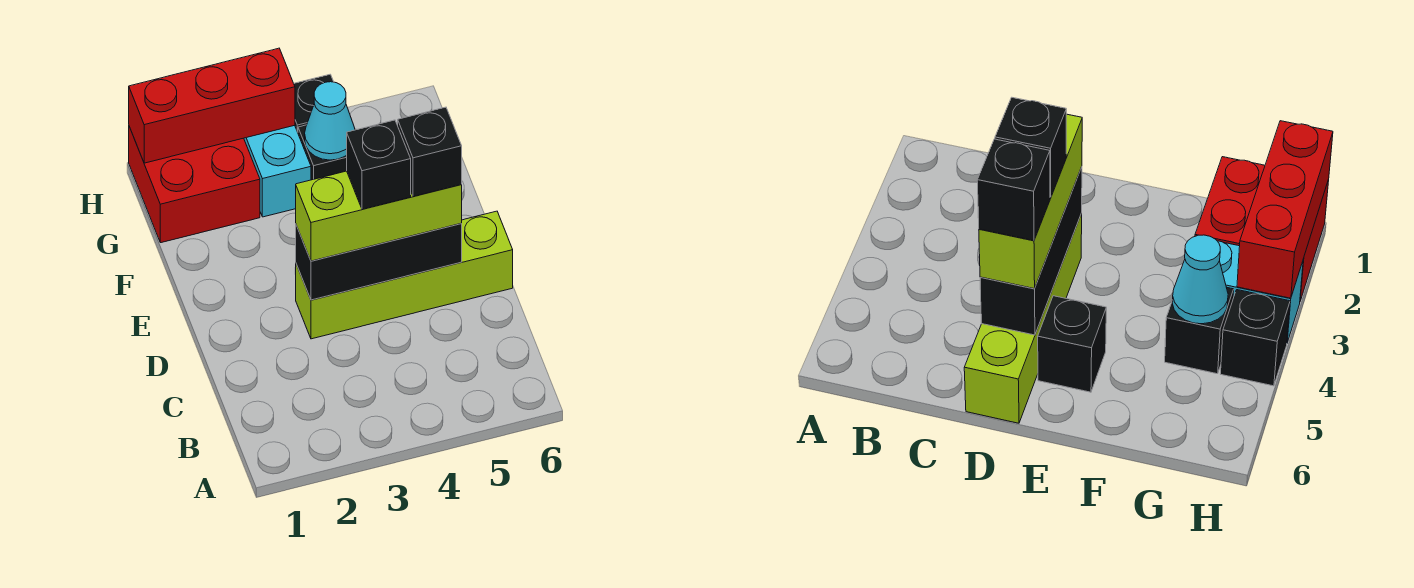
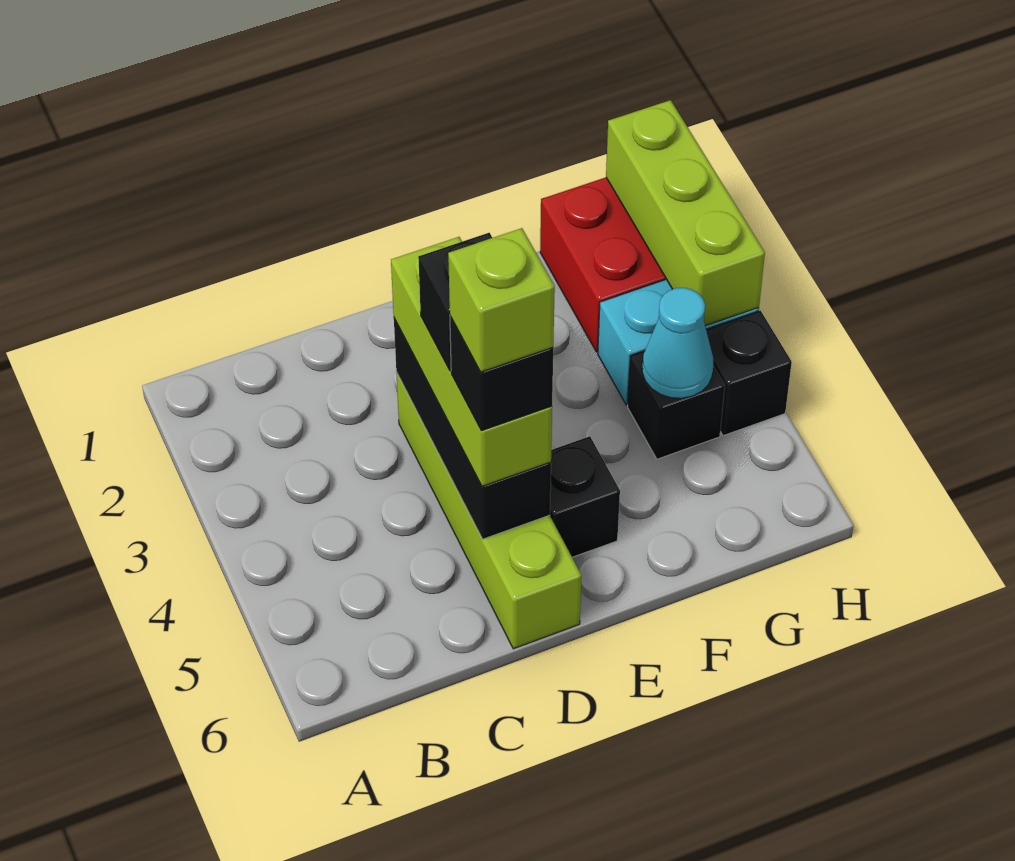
none -> lime 1x1 brick [448,228,555,372]
red 1x3 brick [129,48,295,163] -> lime 1x3 brick [606,100,765,326]

